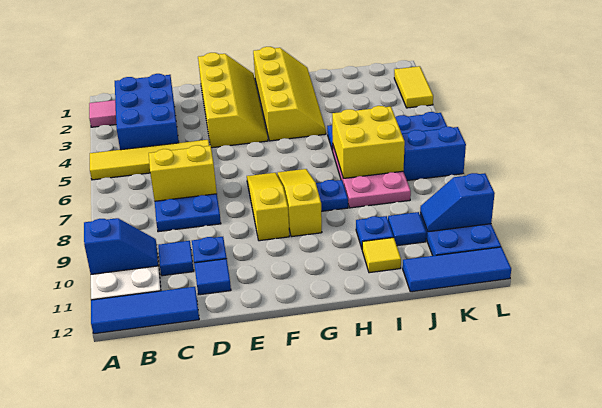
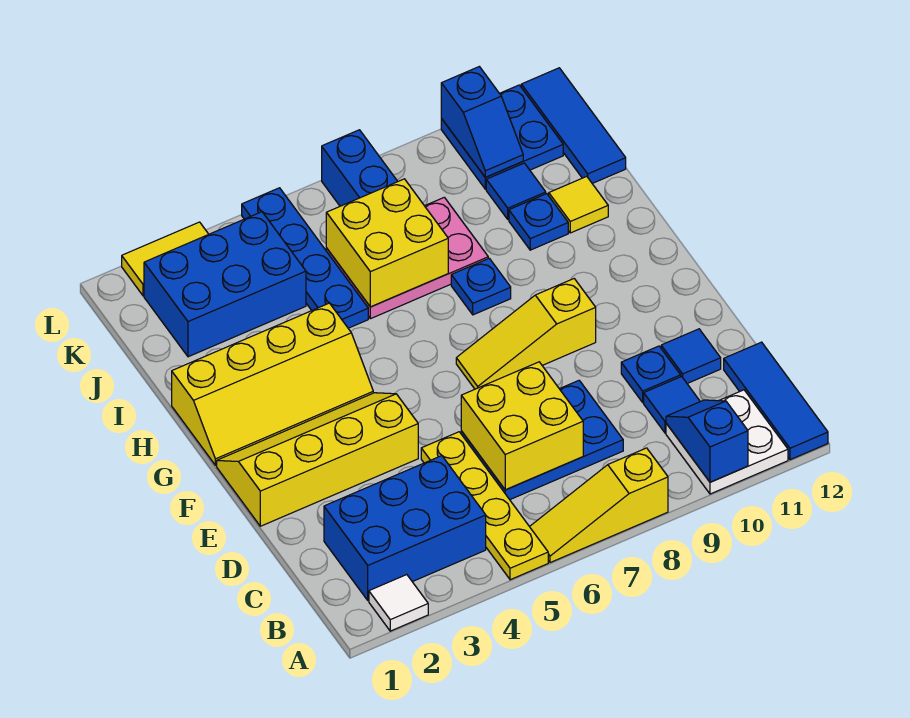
pink 1x1 tile [89,100,116,127] -> white 1x1 tile [369,575,428,631]
yellow 1x4 tile [90,140,209,180] -> yellow 1x4 plate [421,432,548,580]
yellow 1x2 brick [149,145,217,201] -> yellow 2x2 brick [461,362,583,490]
yellow 2x4 slope [253,47,326,141] -> yellow 2x4 slope turned to [172,303,373,465]
yellow 1x3 slope [277,169,322,237] -> yellow 1x3 slope moved to [530,448,668,563]
none -> blue 2x3 brick [144,212,306,357]

